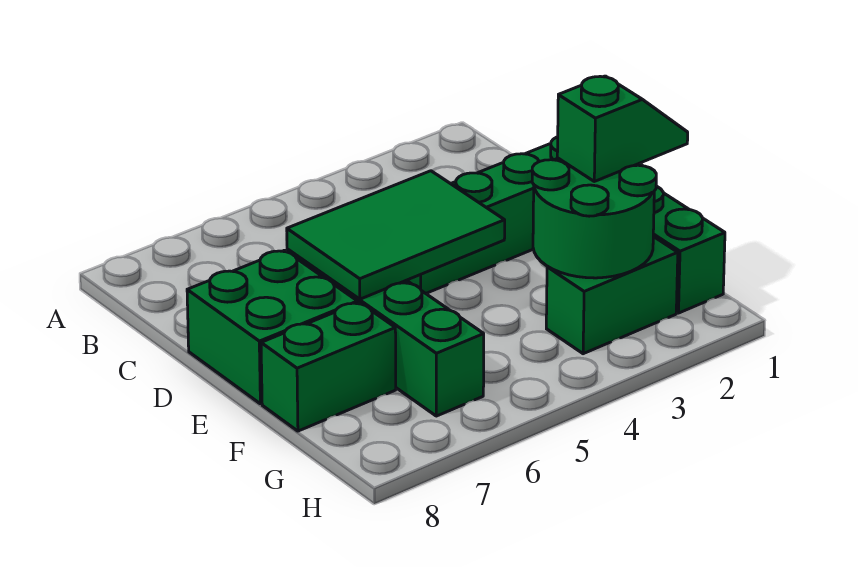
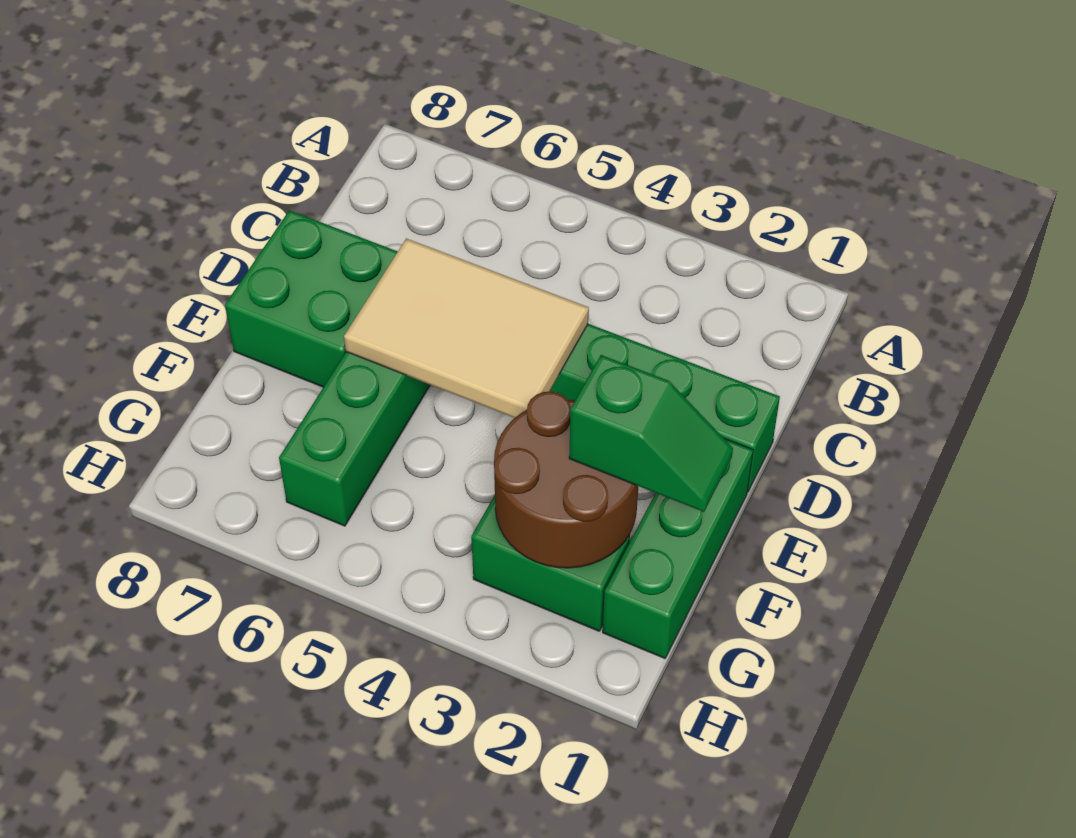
green 2x3 tile [287,171,505,299] -> tan 2x3 tile [344,239,589,418]
green 2x2 round brick [532,158,656,278] -> brown 2x2 round brick [494,392,638,568]
green 1x2 brick [261,302,396,431] -> none

